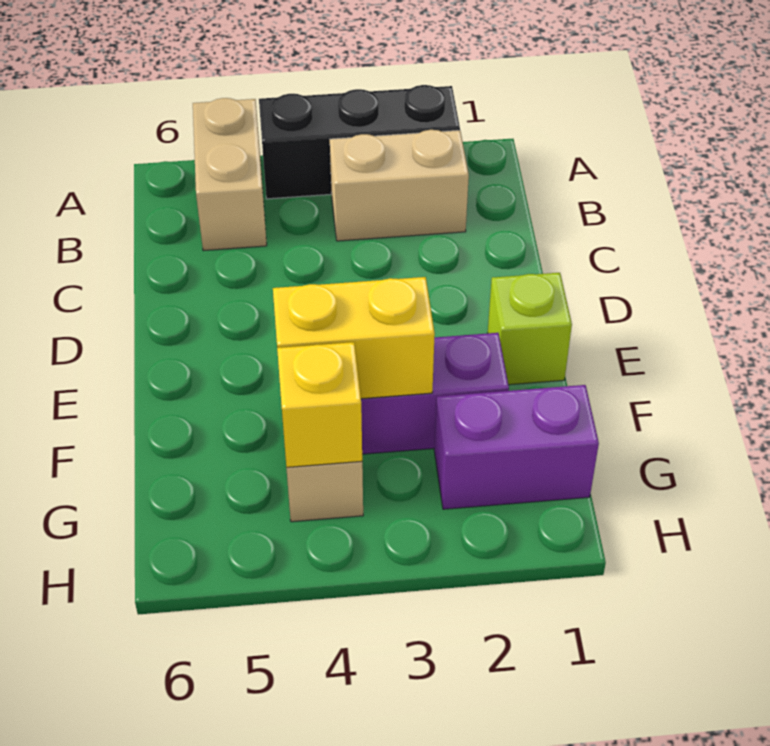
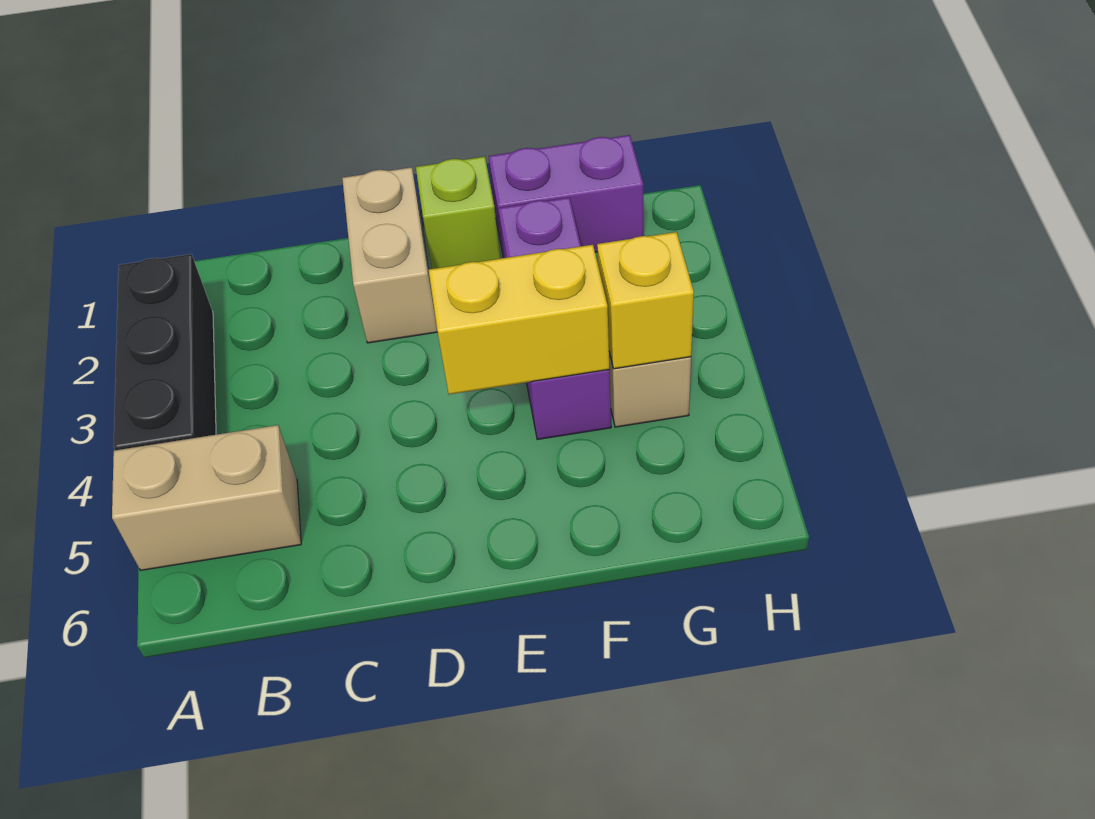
tan 1x2 brick [330,130,469,241] -> tan 1x2 brick moved to [342,167,437,343]
yellow 1x2 brick [273,277,435,399] -> yellow 1x2 brick turned to [429,245,609,394]
purple 1x2 brick [434,385,599,509] -> purple 1x2 brick turned to [489,135,643,258]

